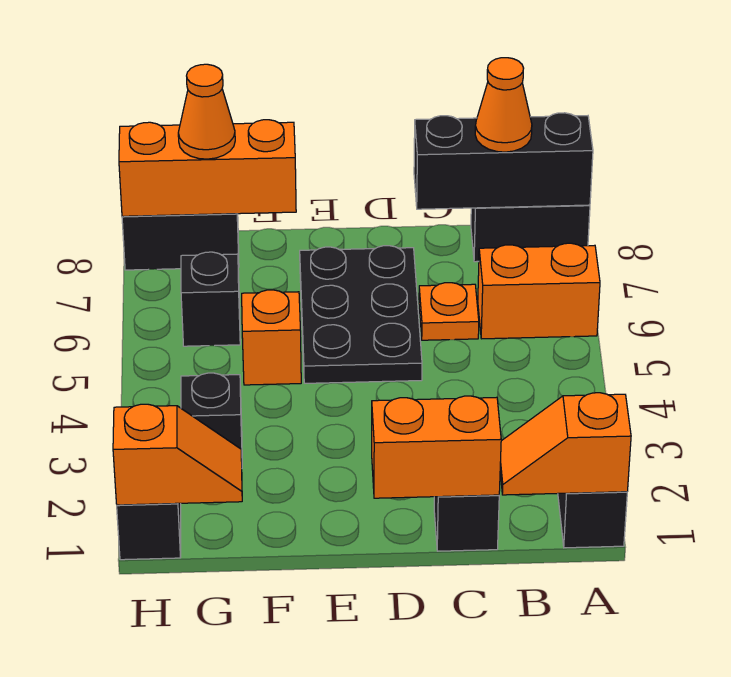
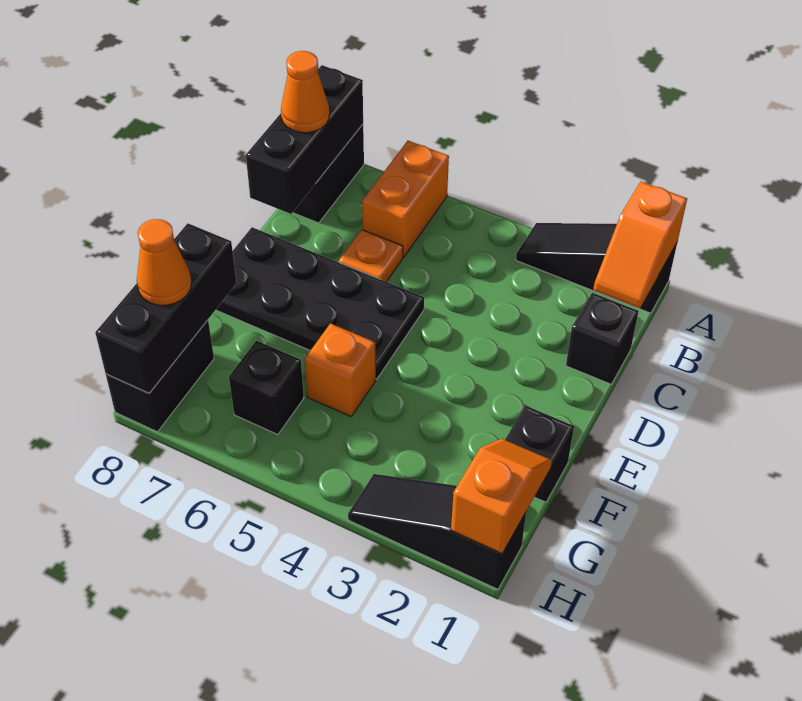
orange 1x2 brick [372,396,501,498] -> none
black 2x3 plate [300,246,422,383] -> black 2x4 plate [216,227,424,379]
orange 1x3 brick [119,120,296,216] -> black 1x3 brick [95,223,236,393]
black 1x1 brick [181,373,242,457] -> black 1x1 brick moved to [505,406,574,502]

